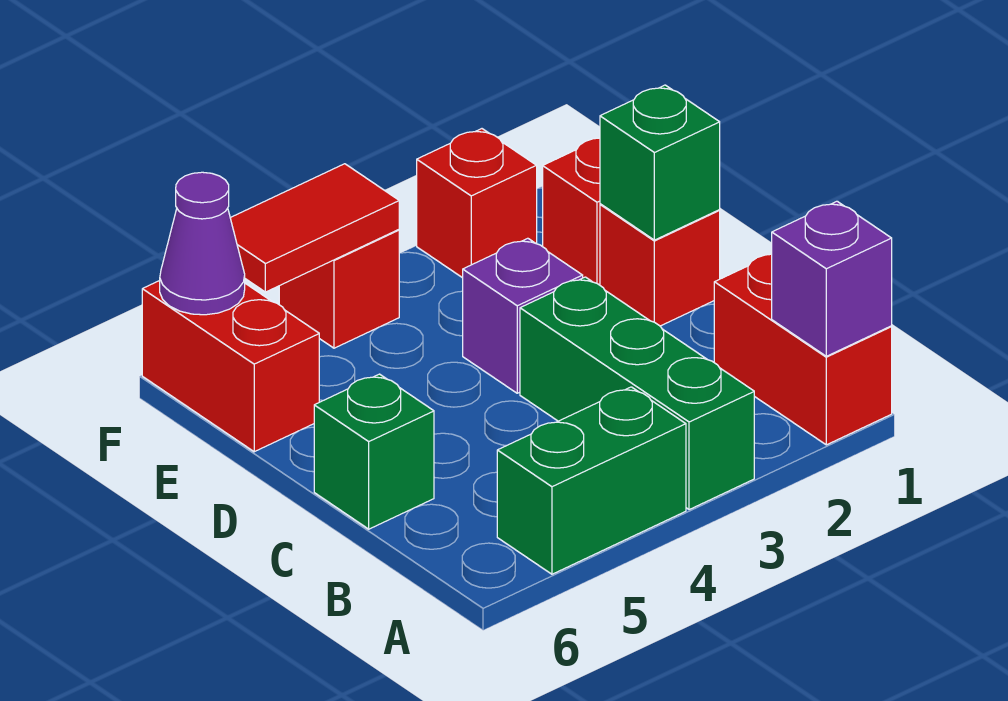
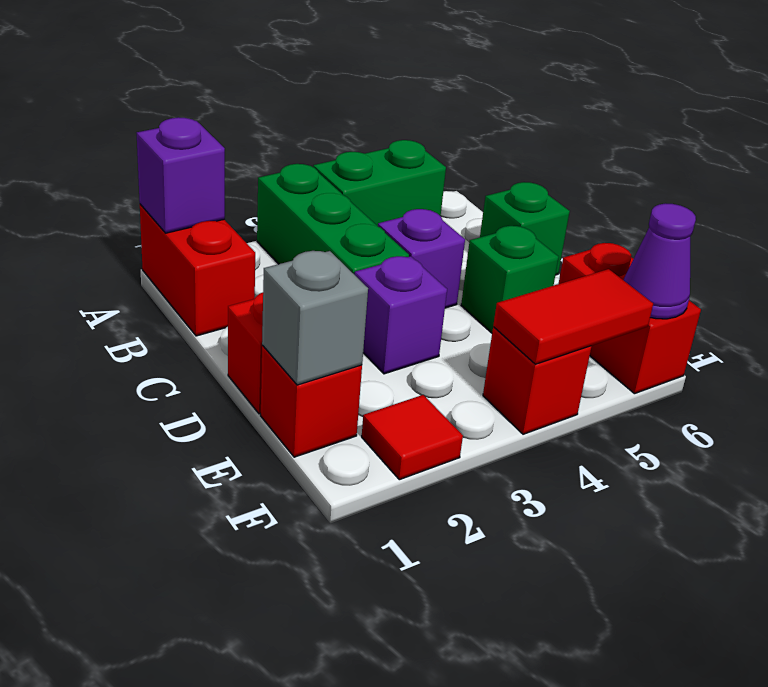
none -> purple 1x1 brick [378,209,465,308]
green 1x1 brick [600,85,720,240] -> green 1x1 brick moved to [461,226,559,333]
none -> grey 1x1 brick [262,251,368,385]
red 1x1 brick [417,129,537,278] -> red 1x1 tile [362,395,463,480]

